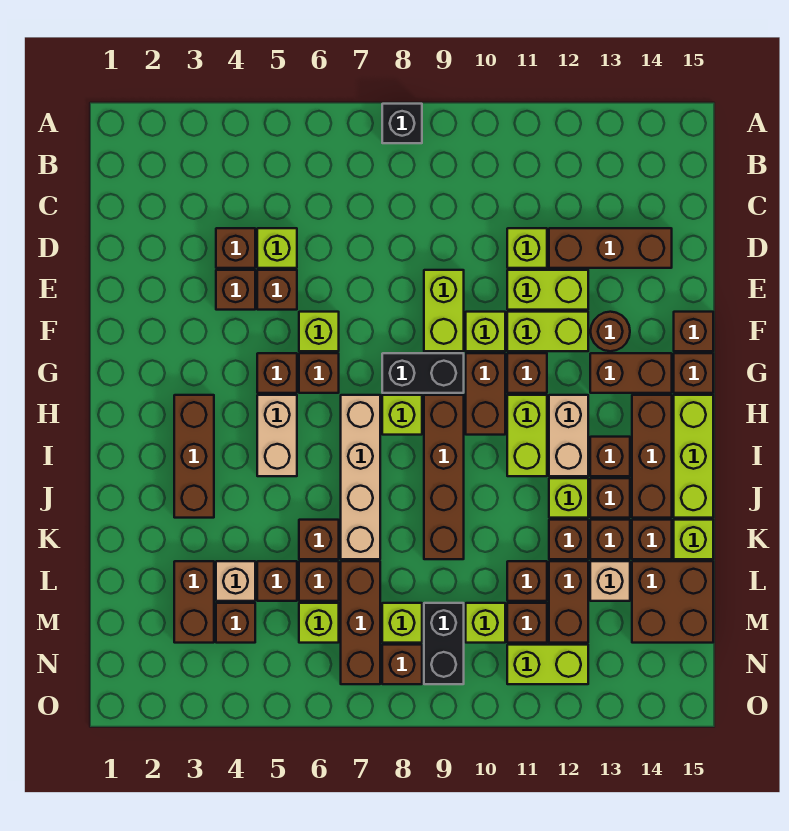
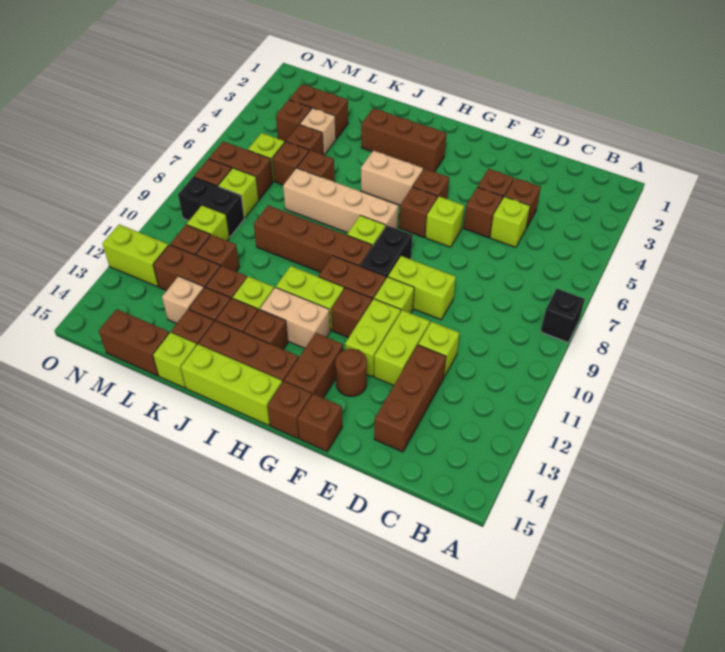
brown 1x3 brick [341,561,380,684] -> brown 1x2 brick [209,141,273,199]
brown 2x2 brick [632,561,713,643] -> brown 1x2 brick [99,309,169,376]
lime 1x2 brick [507,645,588,684] -> lime 1x2 brick turned to [102,224,168,287]

